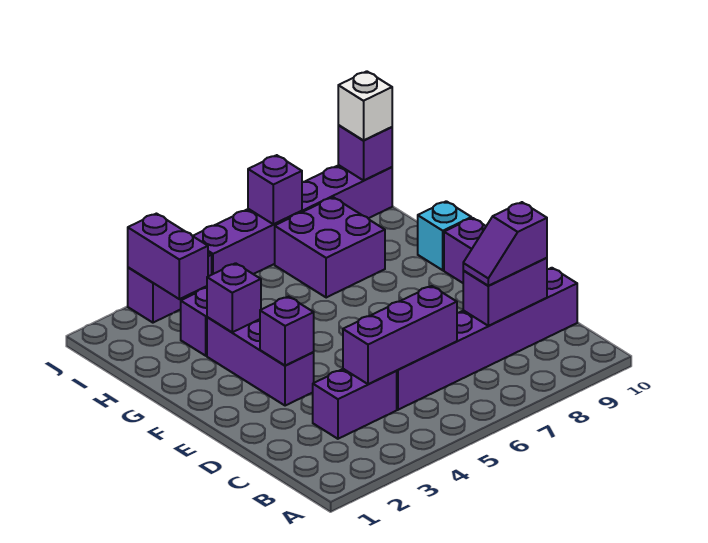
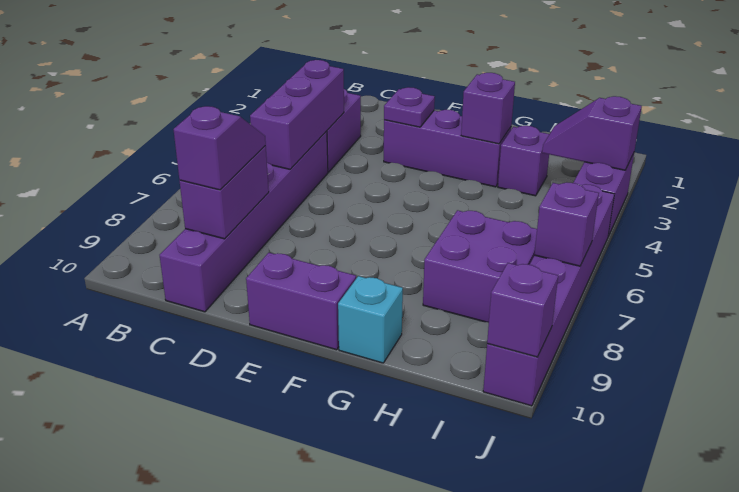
purple 1x1 brick [260,297,314,366] -> purple 1x1 plate [384,87,435,127]
purple 1x2 brick [128,214,208,299] -> purple 1x2 slope [542,96,642,170]
white 1x1 brick [338,71,392,140] -> none

